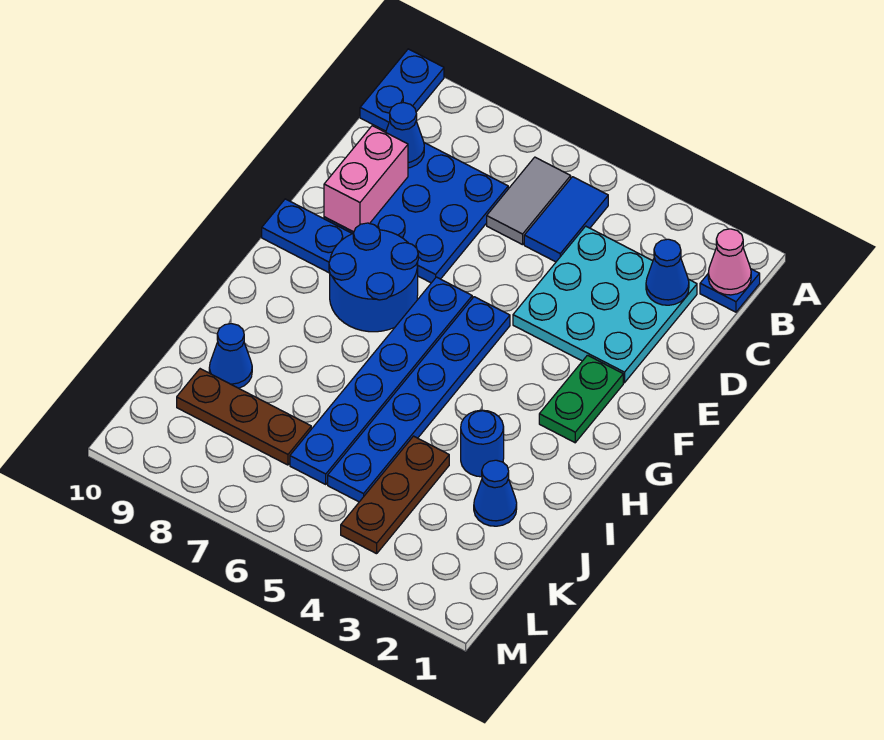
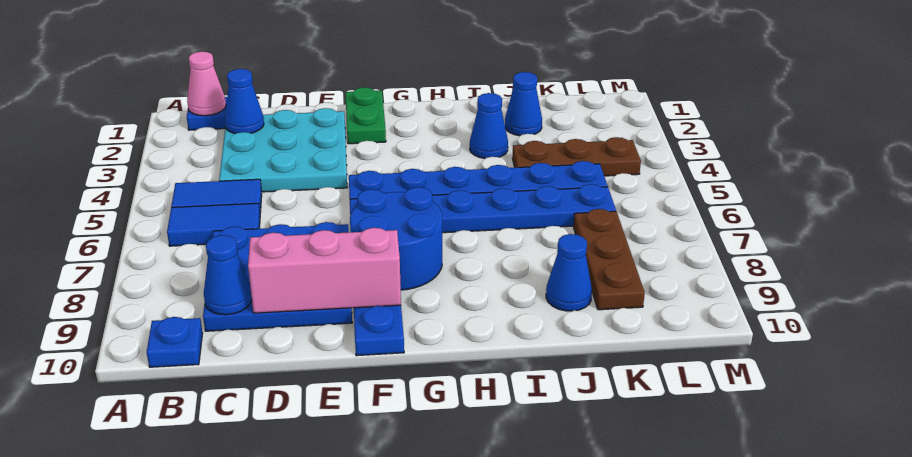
blue 1x2 plate [360,49,444,131] -> blue 1x1 plate [147,317,203,367]
grey 1x2 tile [487,157,571,245] -> blue 1x2 tile [167,203,260,246]
pink 1x2 brick [324,126,408,232] -> pink 1x3 brick [248,228,401,313]
green 1x2 plate [539,355,623,443] -> green 1x2 plate turned to [346,87,386,144]
blue 1x1 round brick [461,410,504,477] -> blue 1x1 cone [470,93,508,159]

